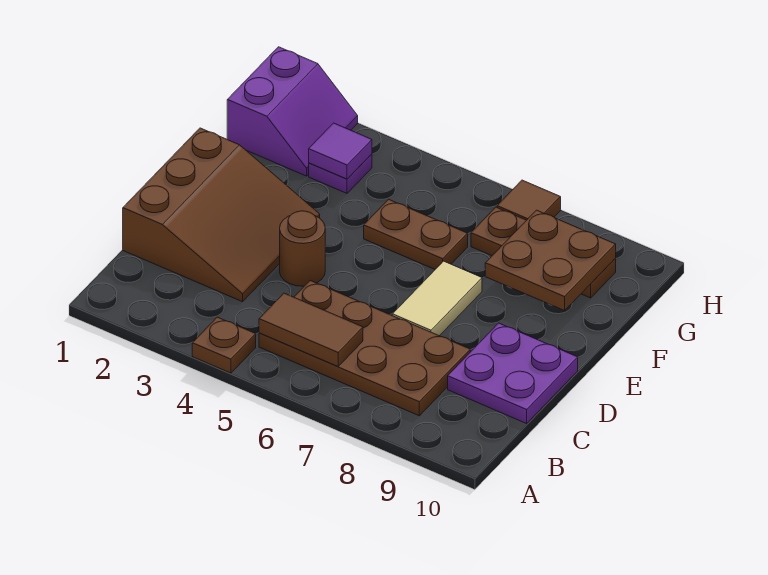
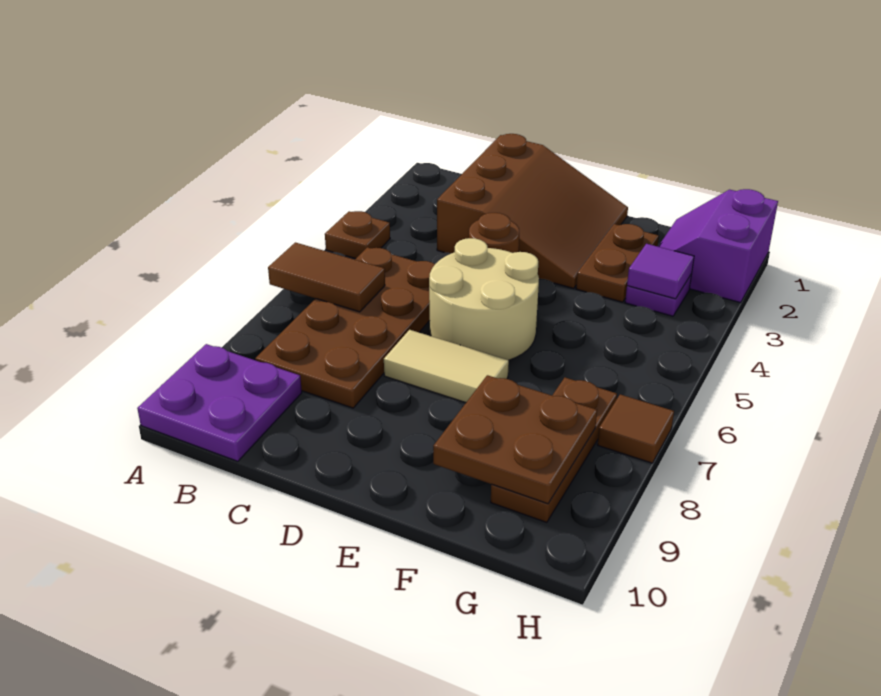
brown 1x2 tile [259,293,363,367] -> brown 1x2 tile turned to [268,242,385,312]
brown 3x3 slope [123,128,320,302] -> brown 3x3 slope turned to [437,134,628,288]
purple 2x2 plate [448,323,578,423] -> purple 2x2 plate moved to [137,344,302,461]
none -> tan 2x2 round brick [429,238,539,360]
brown 1x2 plate [364,199,468,269] -> brown 1x2 plate moved to [576,224,659,302]
purple 2x2 slope [227,47,358,176] -> purple 2x2 slope turned to [658,189,778,303]

